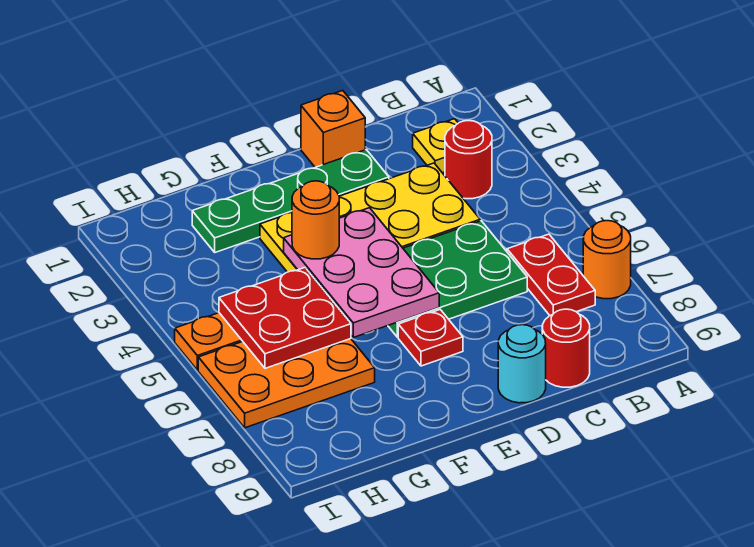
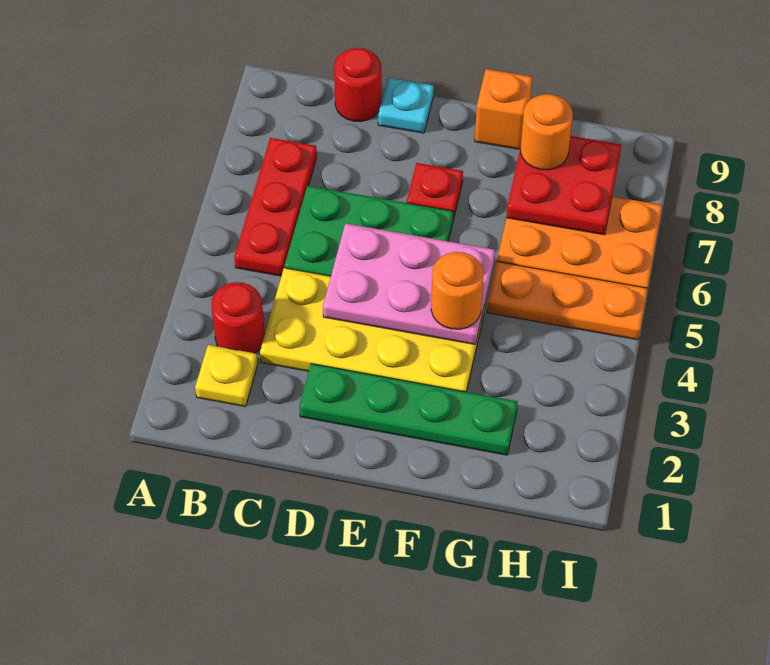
orange 1x1 round brick [583,221,631,299] -> orange 1x1 round brick moved to [521,94,573,170]
red 1x2 plate [507,234,595,315] -> red 1x3 plate [234,138,317,276]
orange 1x1 brick [301,91,365,167] -> orange 1x1 brick moved to [475,69,532,149]
cyan 1x1 round brick [498,325,546,403] -> cyan 1x1 plate [378,78,434,133]
pink 2x3 plate [284,208,439,337] -> pink 2x3 plate turned to [323,223,495,344]
red 2x2 plate [219,268,351,368] -> red 2x2 plate moved to [506,136,622,235]

